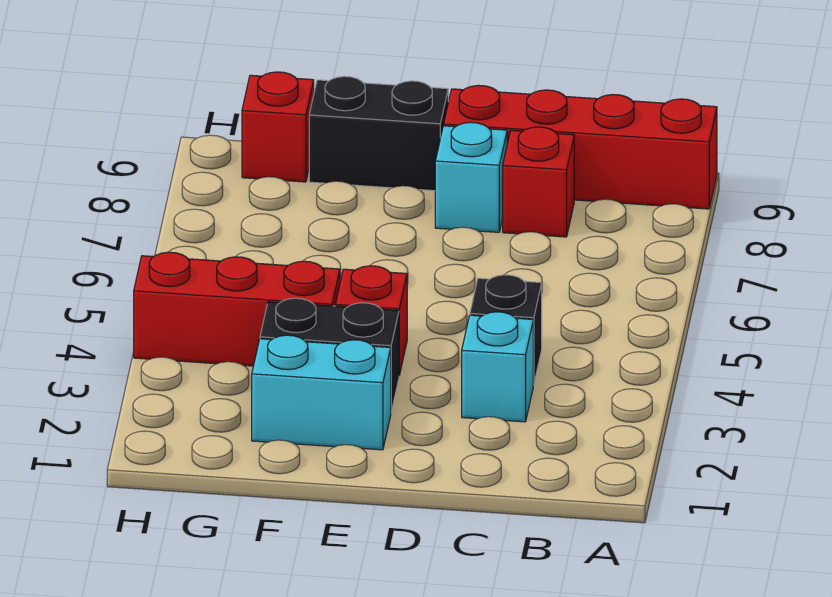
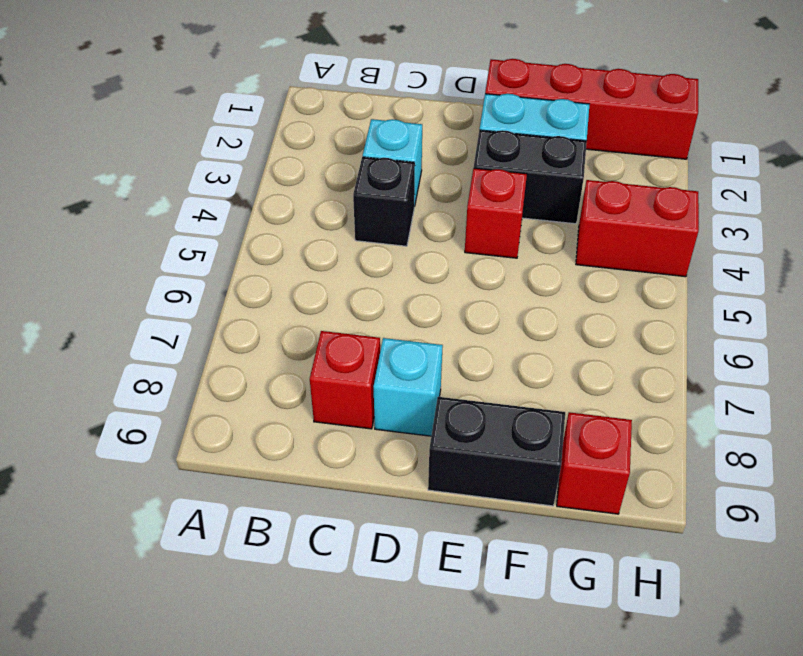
red 1x4 brick [444,85,717,209] -> red 1x4 brick moved to [485,59,698,159]
red 1x3 brick [134,252,340,366] -> red 1x2 brick [576,180,699,277]

